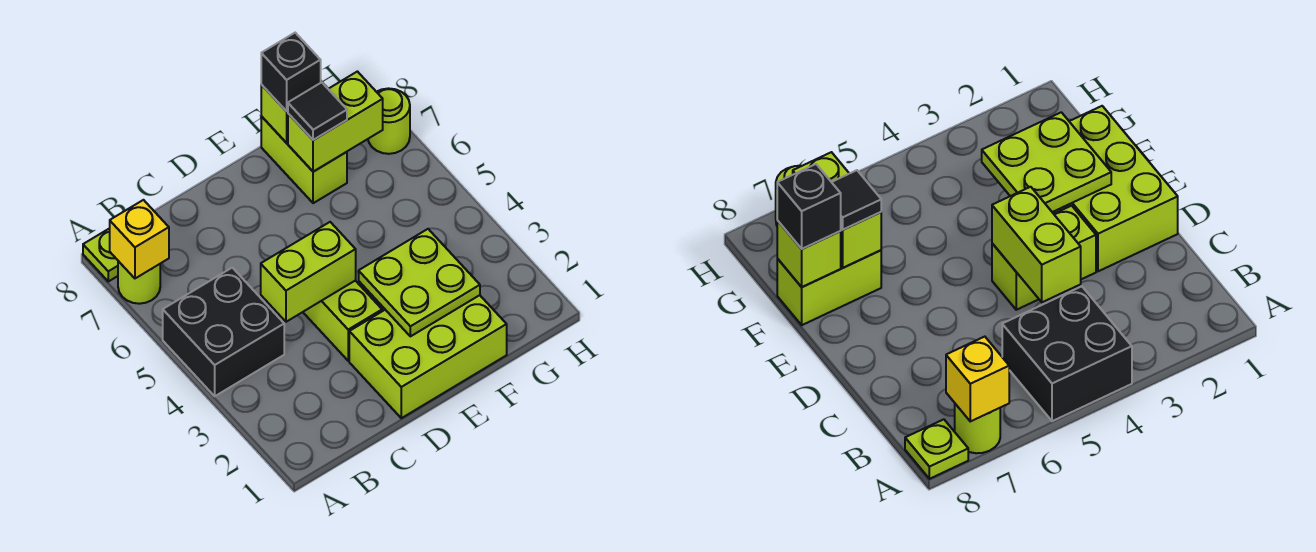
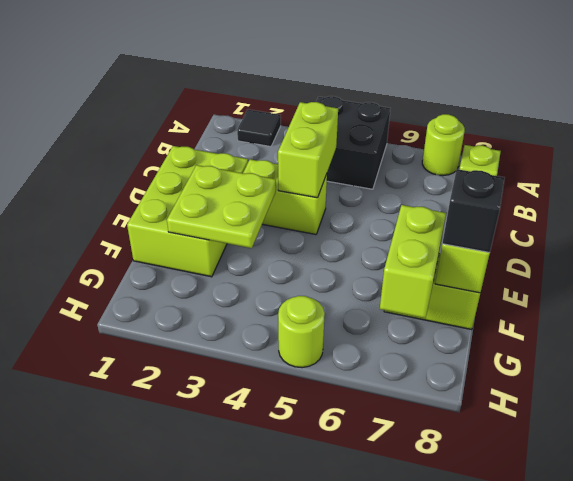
yellow 1x1 brick [110,200,169,278] -> none
black 1x1 tile [288,82,347,140] -> black 1x1 tile moved to [237,109,281,147]
lime 1x1 round brick [368,88,410,154] -> lime 1x1 round brick moved to [278,296,325,368]

